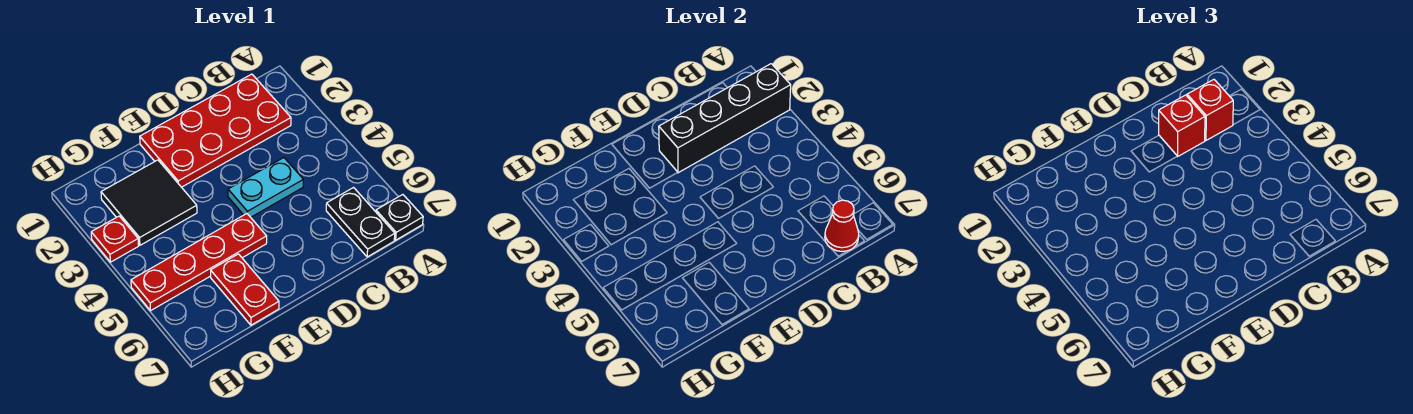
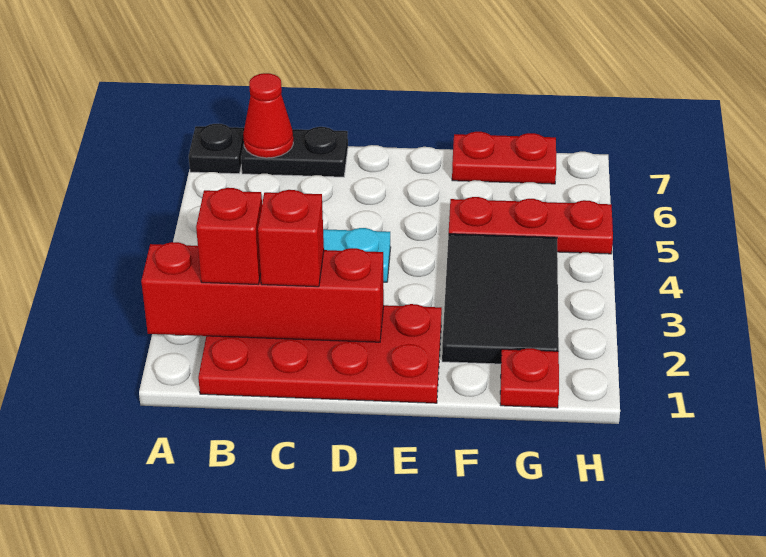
black 1x4 brick [659,64,791,173] -> red 1x4 brick [141,242,384,342]
black 1x2 plate [326,188,395,257] -> black 1x2 plate turned to [241,127,348,177]
red 1x4 plate [131,214,267,311] -> red 1x3 plate [449,197,613,254]
black 2x2 tile [101,160,197,245] -> black 2x3 tile [442,234,559,364]
red 1x2 plate [211,254,279,325] -> red 1x2 plate turned to [452,132,556,184]
red 1x1 plate [91,216,139,262] -> red 1x1 plate moved to [500,348,559,408]

